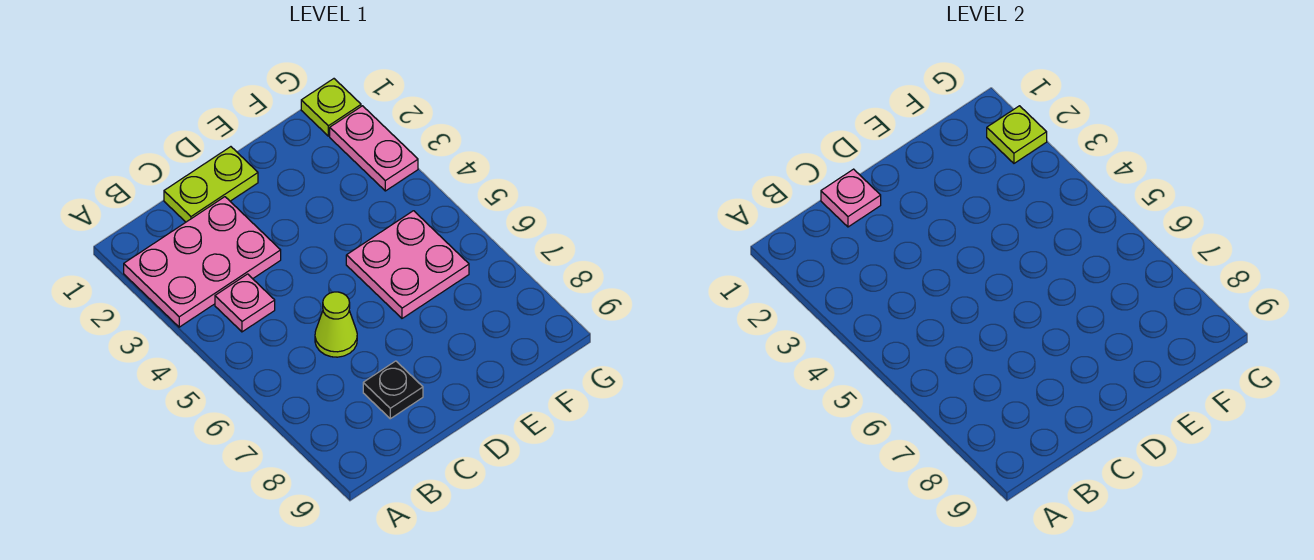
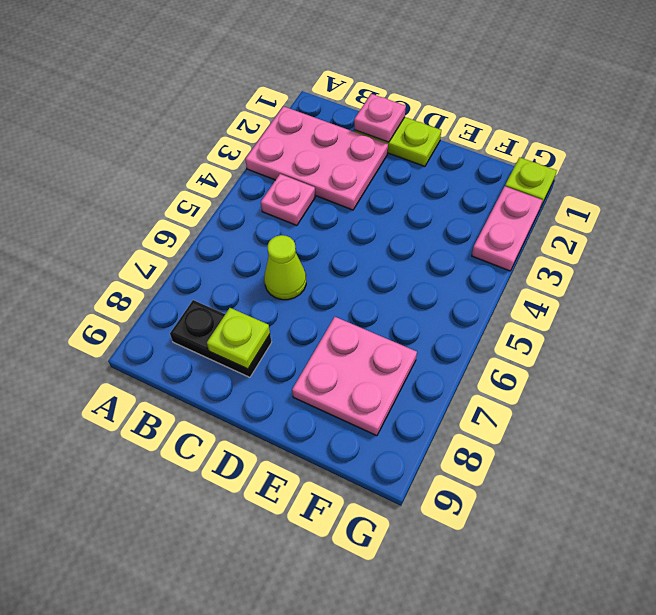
black 1x1 plate [363,361,423,419] -> black 1x2 plate [170,300,272,377]
pink 2x2 plate [346,211,469,318] -> pink 2x2 plate moved to [292,317,417,436]
lime 1x1 plate [987,106,1047,163] -> lime 1x1 plate moved to [207,308,270,369]

